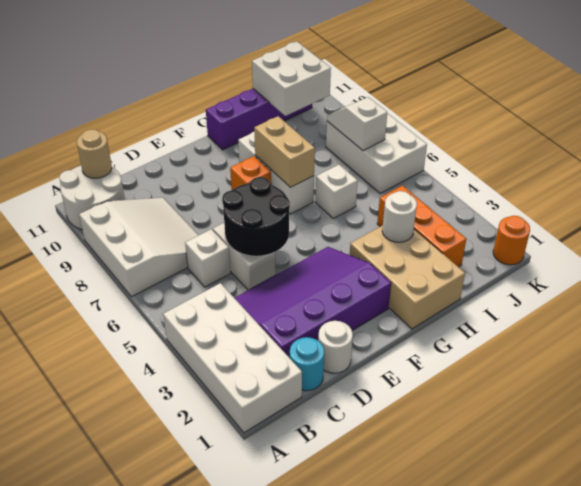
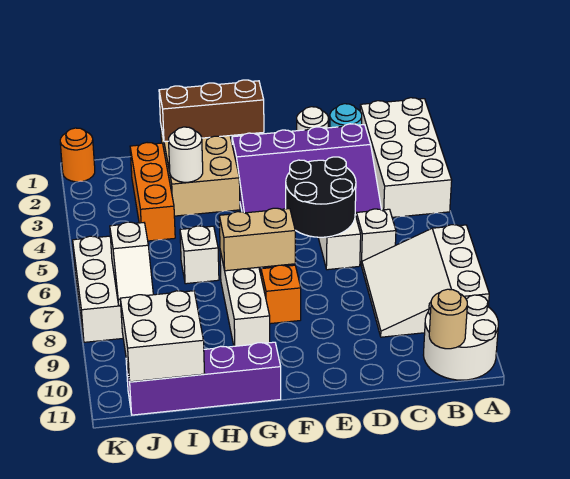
none -> brown 1x3 brick [159,80,264,142]
tan 1x2 brick [254,116,315,187] -> tan 1x2 brick turned to [219,208,295,271]

